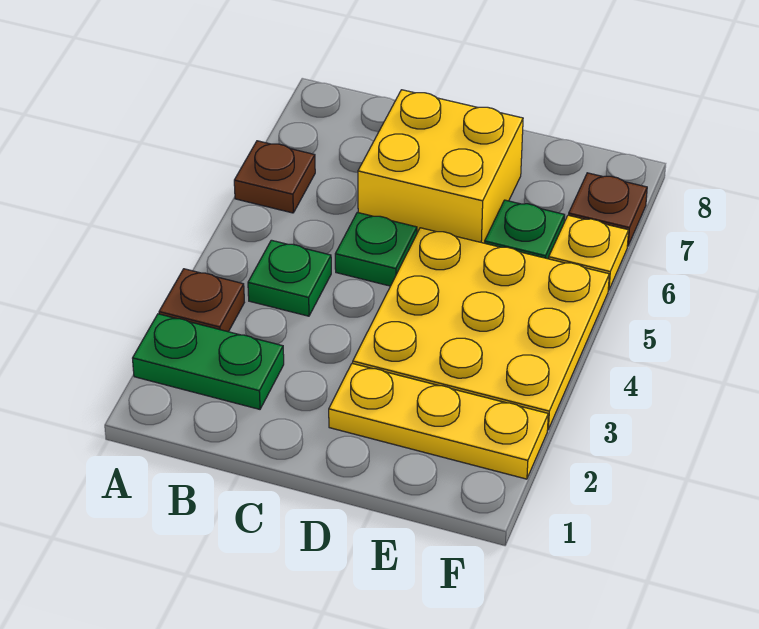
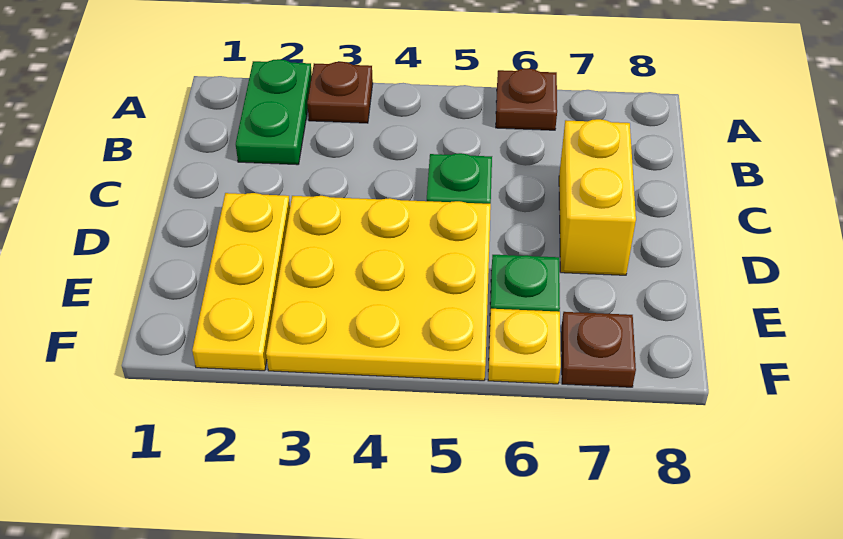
green 1x1 plate [248,240,331,316] -> none
yellow 2x2 brick [358,90,523,243] -> yellow 1x2 brick [559,119,636,275]

